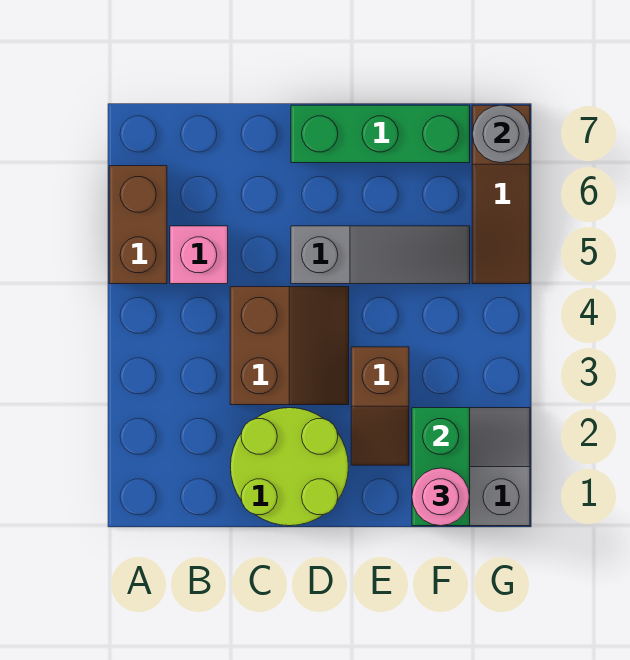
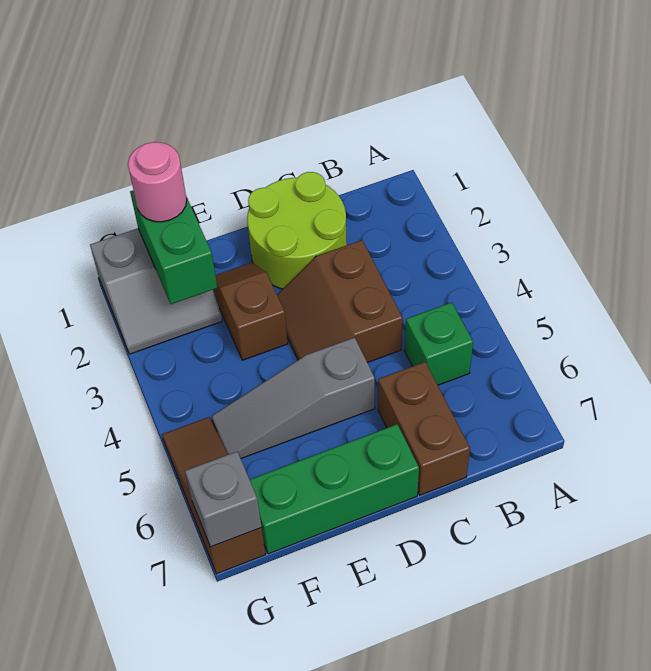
brown 1x2 brick [109,166,167,284] -> brown 1x2 brick moved to [378,362,470,495]
pink 1x1 brick [170,226,228,284] -> green 1x1 brick [405,302,473,385]
grey 1x1 round brick [472,105,530,163] -> grey 1x1 brick [185,451,261,547]

